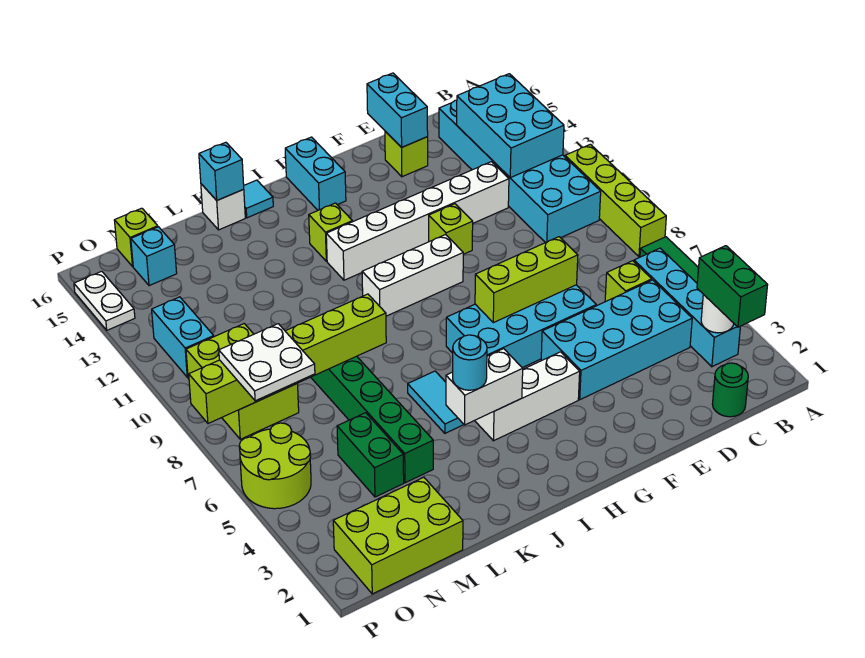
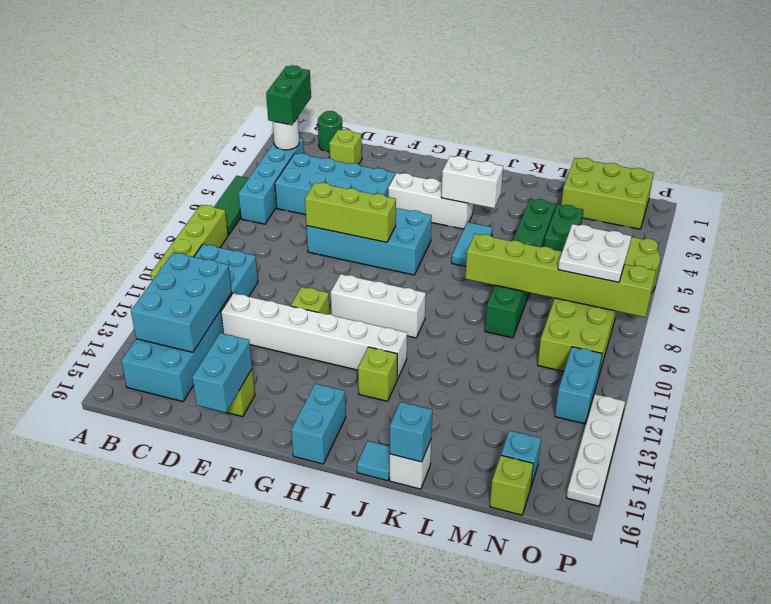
lime 1x1 brick [605,261,652,302] -> lime 1x1 brick moved to [329,129,362,164]
cyan 1x1 round brick [453,335,487,390] -> none
white 1x2 plate [74,271,135,330] -> white 1x4 plate [566,394,625,506]

